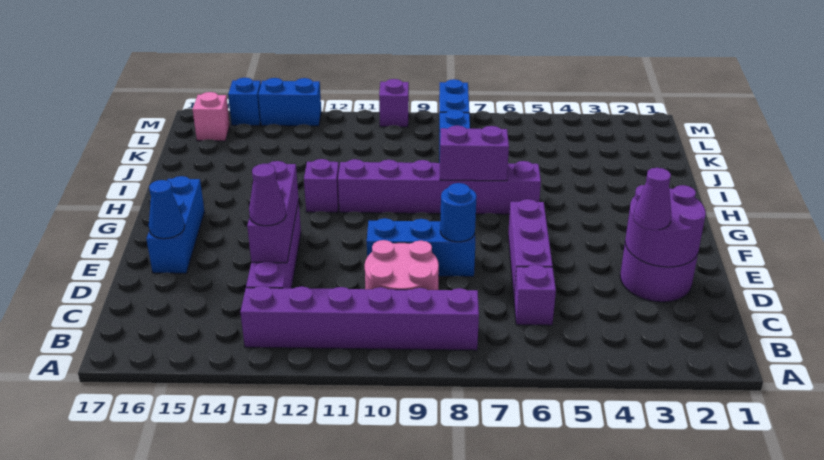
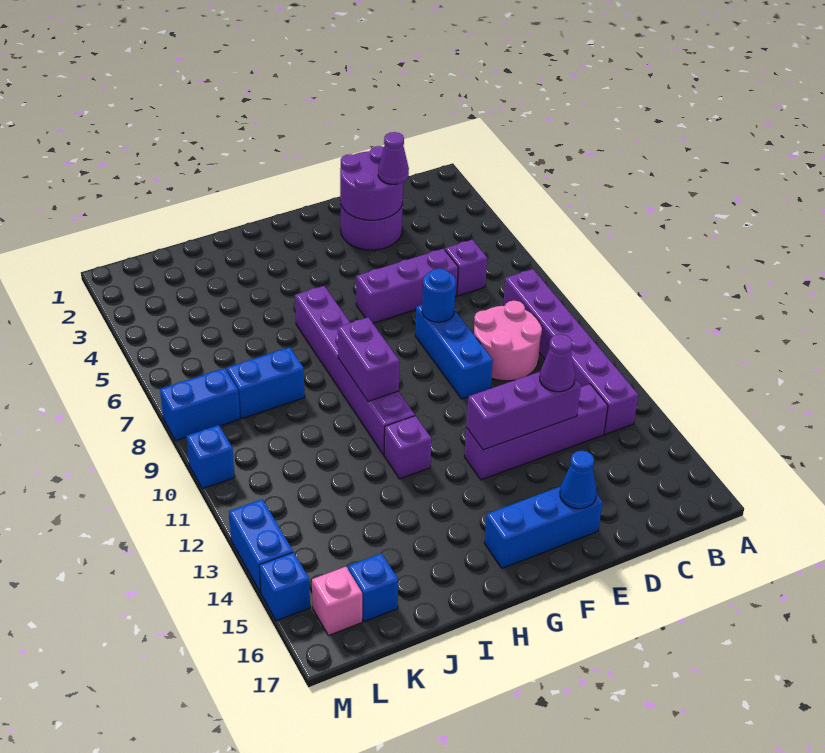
purple 1x2 brick [440,126,509,181] -> purple 1x2 brick moved to [338,317,399,401]
none -> blue 1x1 brick [348,553,398,622]
purple 1x1 brick [379,79,409,127] -> blue 1x1 brick [186,425,235,489]

